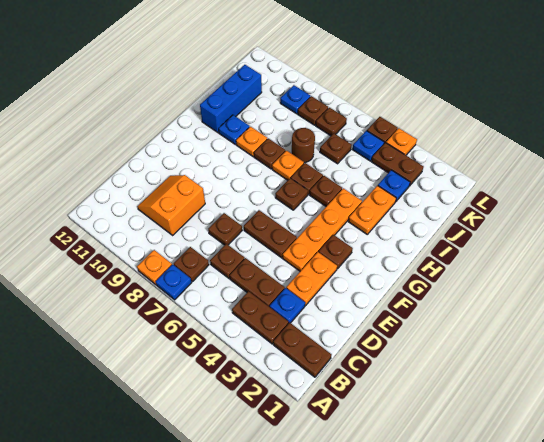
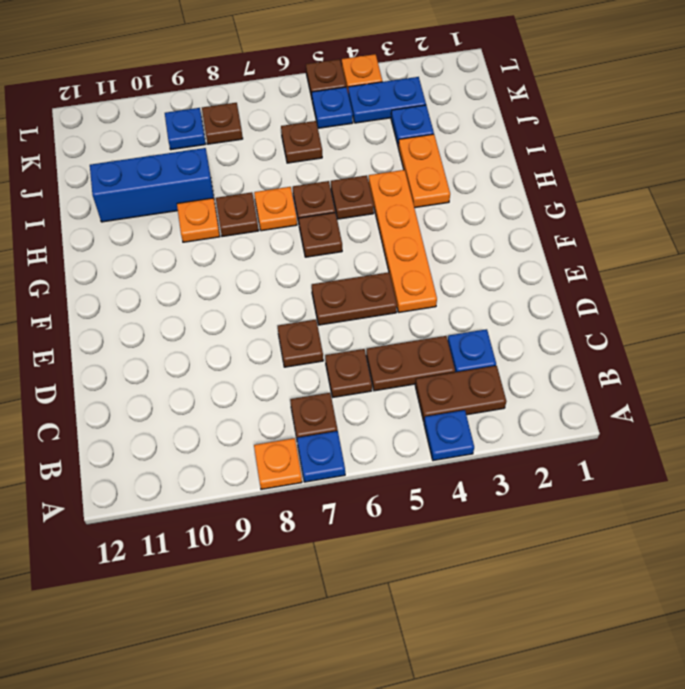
brown 1x2 plate [273,323,332,377] -> none
orange 2x2 slope [138,175,205,235] -> none
orange 1x2 plate [286,252,337,305] -> none
brown 1x1 plate [319,235,353,269] -> none
blue 1x1 plate [219,115,250,145] -> blue 1x1 plate moved to [424,410,474,461]
blue 1x3 brick [200,65,262,133] -> blue 1x3 brick turned to [90,148,214,222]
brown 1x1 round brick [292,128,315,163] -> none
brown 1x2 plate [371,143,424,186] -> blue 1x2 plate [348,77,426,123]
brown 1x1 plate [316,108,347,136] -> none

